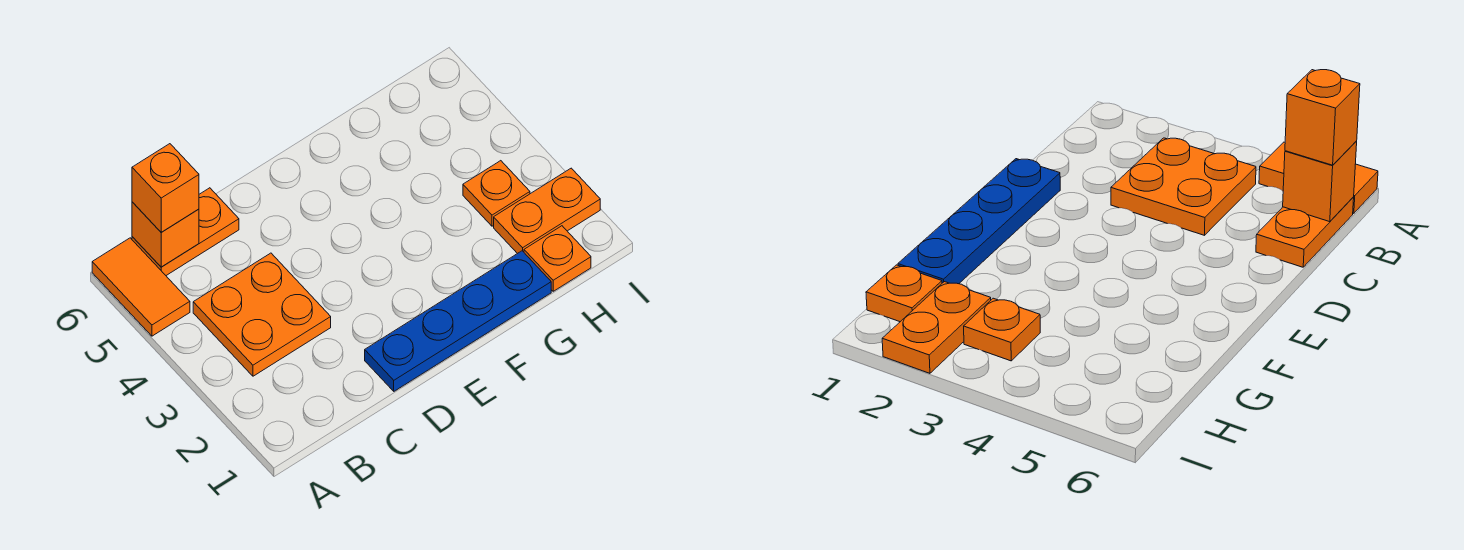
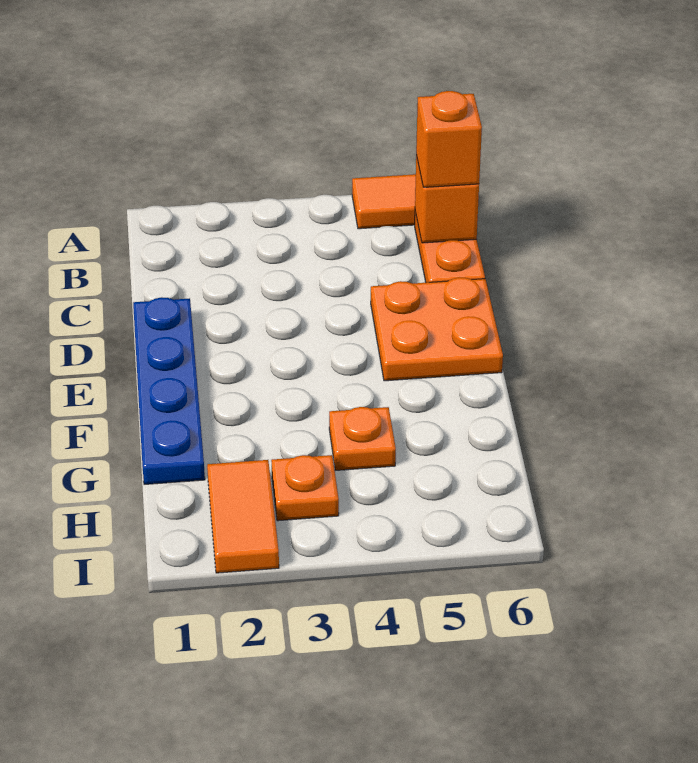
orange 2x2 plate [193,253,331,376] -> orange 2x2 plate moved to [371,277,503,381]
orange 1x1 plate [524,226,591,291] -> orange 1x1 plate moved to [329,407,396,470]
orange 1x2 plate [494,168,600,254] -> orange 1x2 tile [207,460,279,573]

